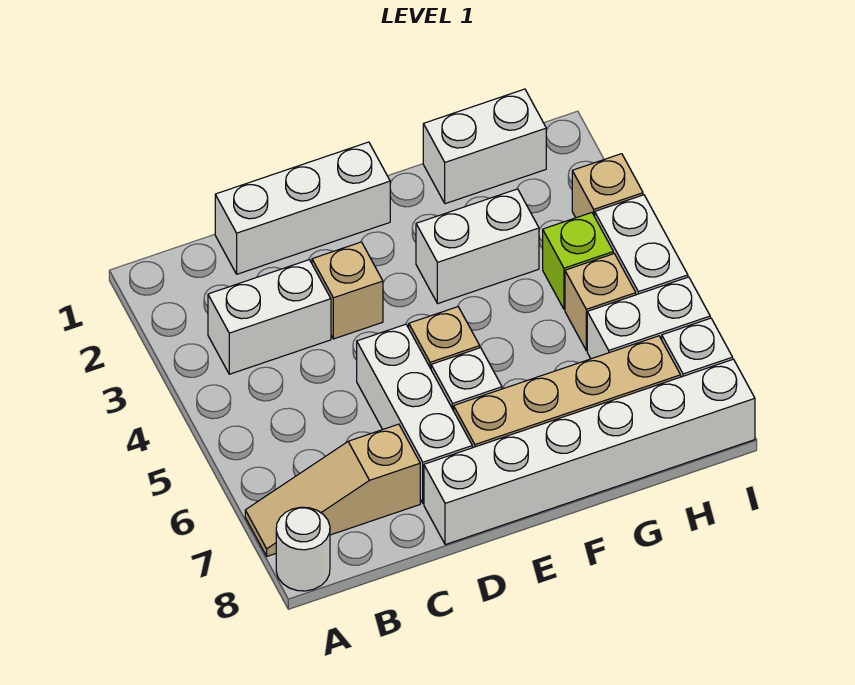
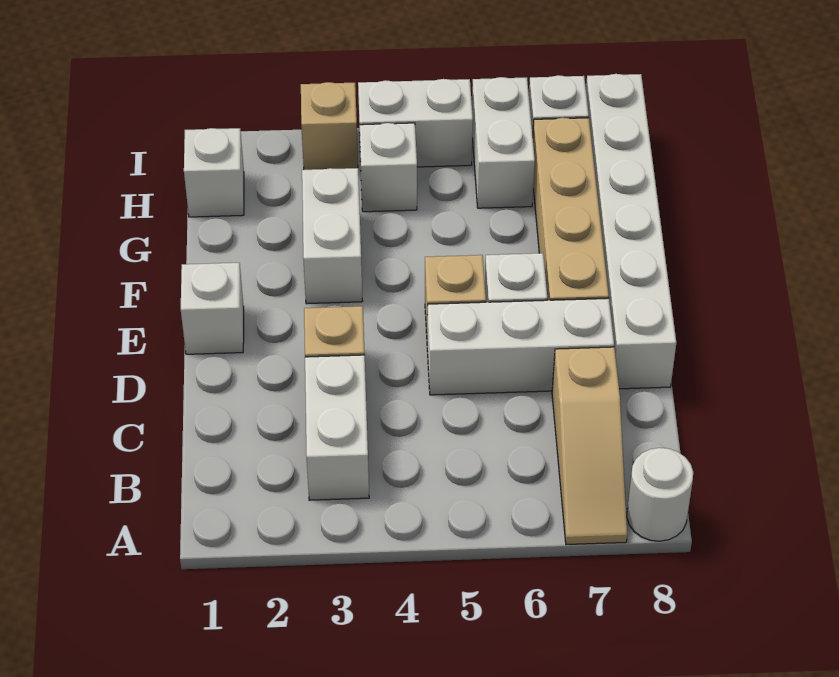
white 1x3 brick [215,142,390,274] -> white 1x1 brick [181,263,244,354]
white 1x2 brick [423,89,546,204] -> white 1x1 brick [184,128,244,217]
lime 1x1 brick [543,213,613,309] -> white 1x1 brick [360,123,417,212]
tan 1x1 brick [565,254,636,350] -> none

